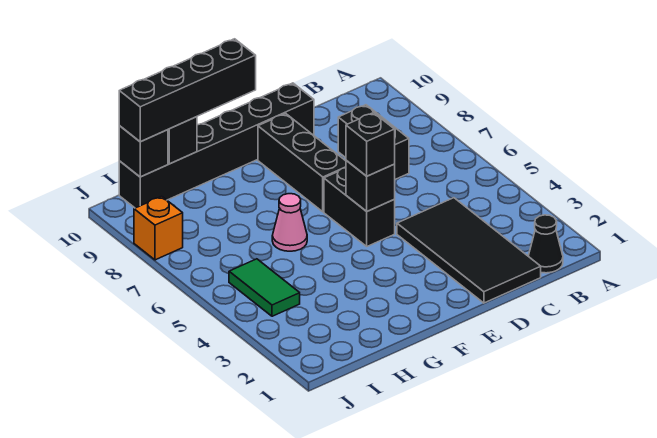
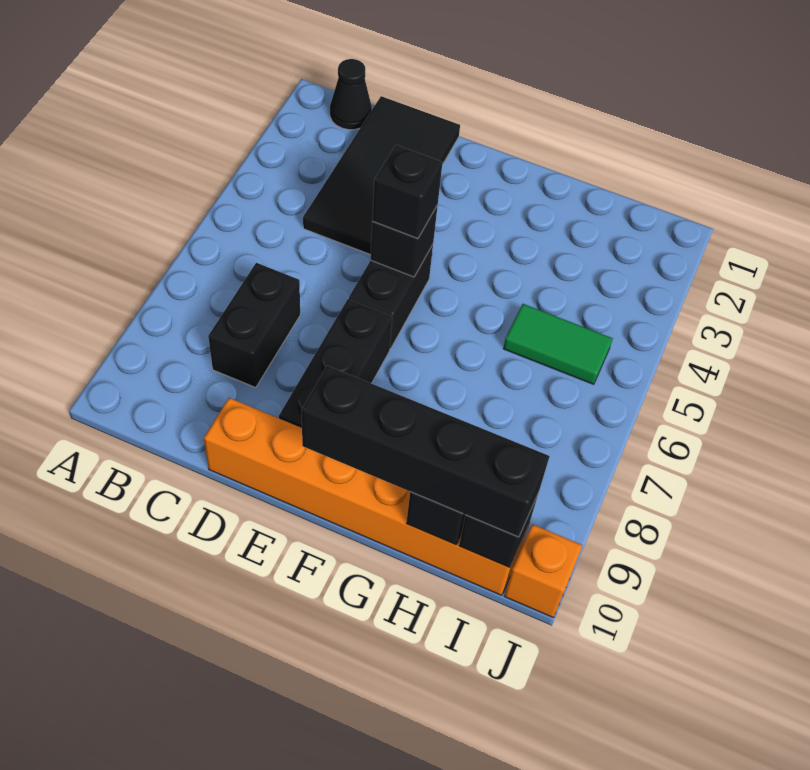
black 1x6 brick [119,83,314,208] -> orange 1x6 brick [204,398,528,595]
pink 1x1 cone [272,194,307,251] -> none
green 1x2 tile [229,259,300,316] -> green 1x2 tile turned to [503,304,613,384]
orange 1x1 brick [134,196,183,260] -> orange 1x1 brick moved to [504,524,583,618]

